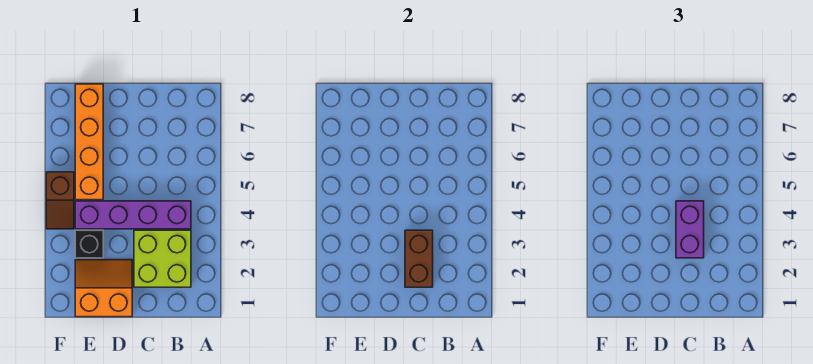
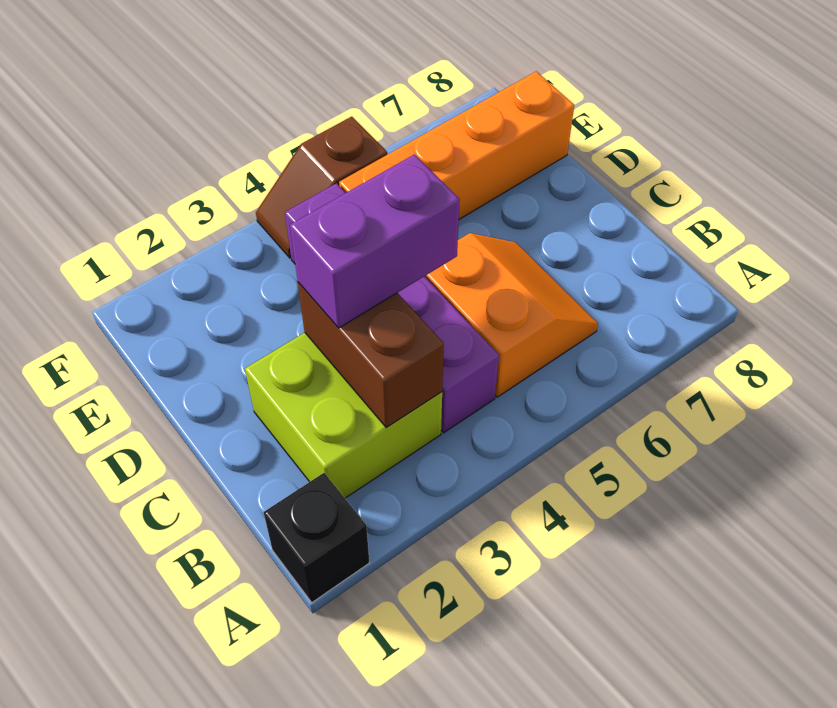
brown 1x2 brick [405,230,433,287] -> brown 1x2 brick turned to [298,282,444,427]
orange 2x2 slope [75,260,132,317] -> orange 2x2 slope moved to [425,233,598,397]
black 1x1 brick [75,230,103,258] -> black 1x1 brick moved to [264,473,369,602]

